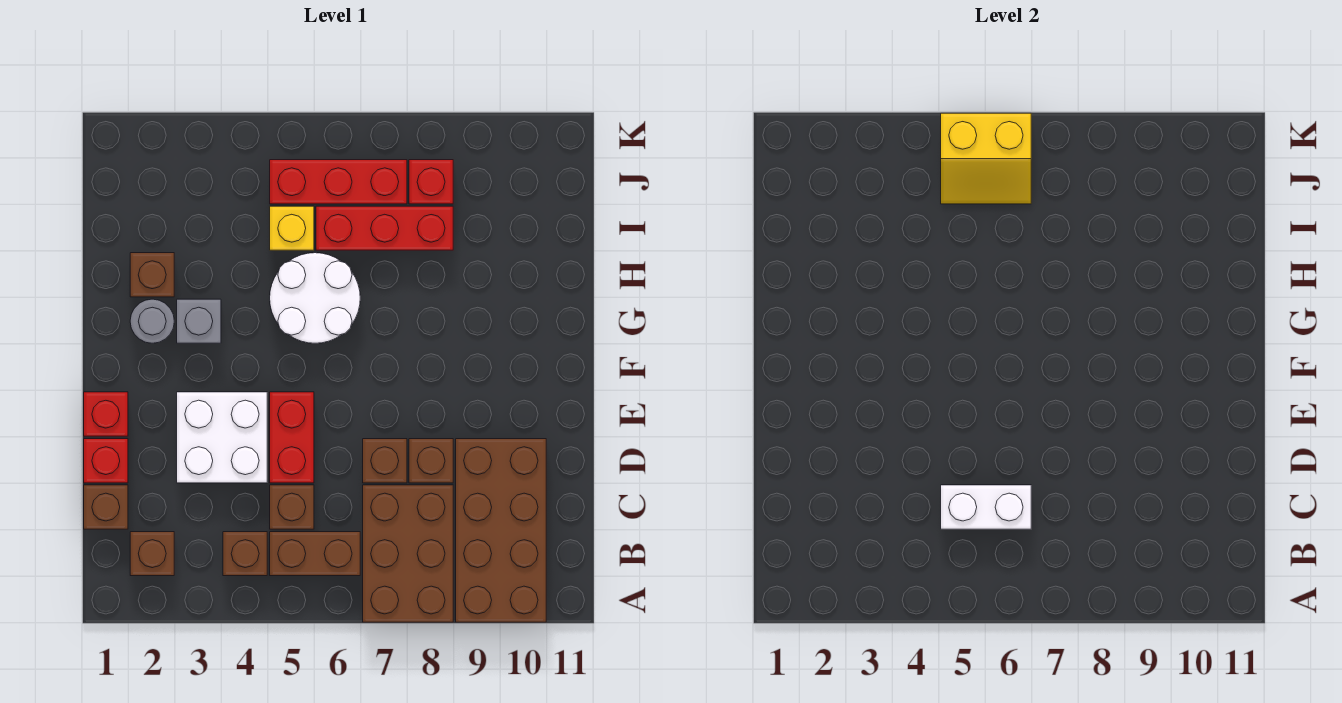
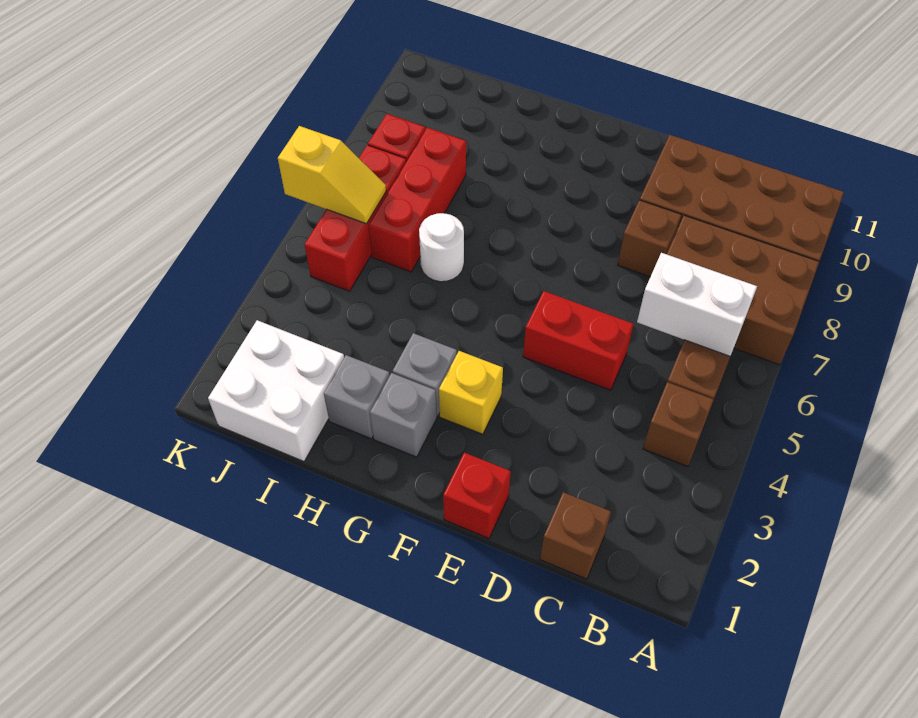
brown 1x1 brick [130,532,174,576] -> none
brown 1x1 brick [270,485,314,529] -> none
white 1x2 brick [941,485,1031,529] -> white 1x2 brick turned to [637,253,757,356]
red 1x1 brick [84,439,128,483] -> none
white 2x2 brick [177,392,267,483] -> white 2x2 brick moved to [208,320,344,461]
brown 1x1 brick [363,439,407,483] -> none
grey 1x1 round brick [130,299,174,343] -> grey 1x1 brick [370,373,437,457]
white 2x2 round brick [270,253,360,343] -> white 1x1 round brick [419,213,464,282]
brown 1x1 brick [130,253,174,297] -> grey 1x1 brick [324,355,390,439]
yellow 1x1 brick [270,206,314,250] -> yellow 1x1 brick moved to [439,351,503,434]
yellow 2x2 slope [941,113,1031,204] -> yellow 1x2 slope [278,126,386,224]

